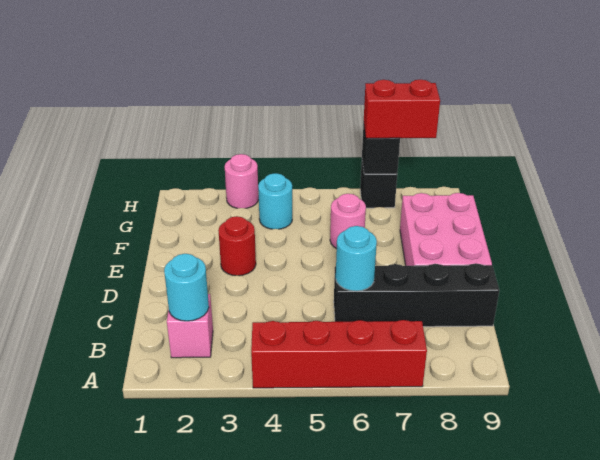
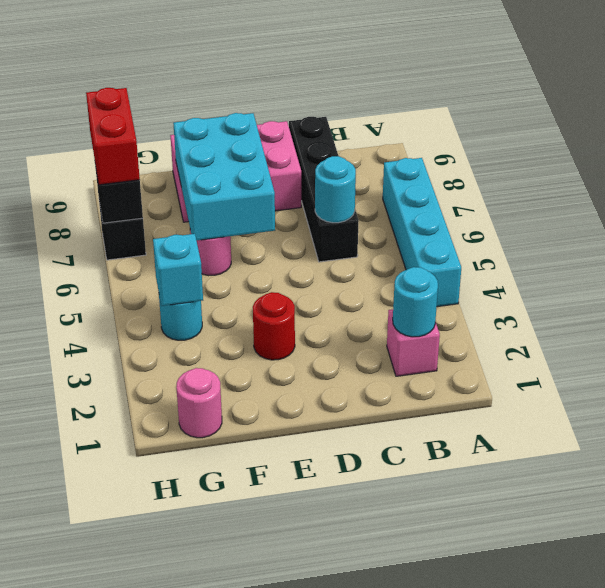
red 1x4 brick [251,320,427,388] -> cyan 1x4 brick [383,158,461,307]
none -> cyan 2x3 brick [173,113,275,240]
none -> cyan 1x1 brick [153,234,203,306]
pink 1x1 round brick [225,154,259,208] -> pink 1x1 round brick moved to [176,368,222,438]

